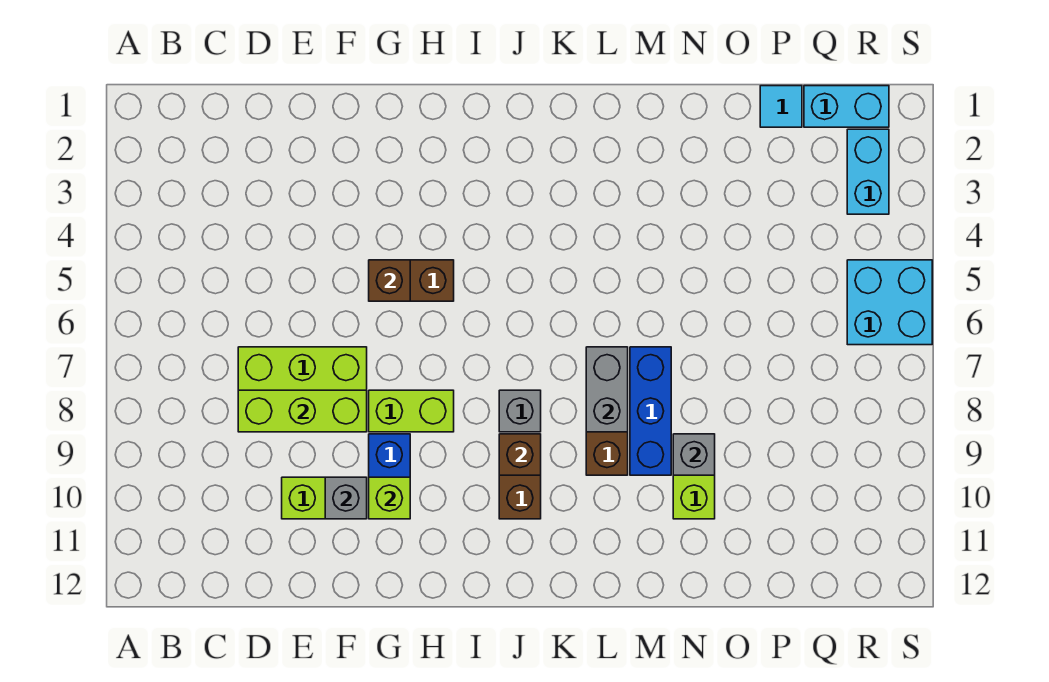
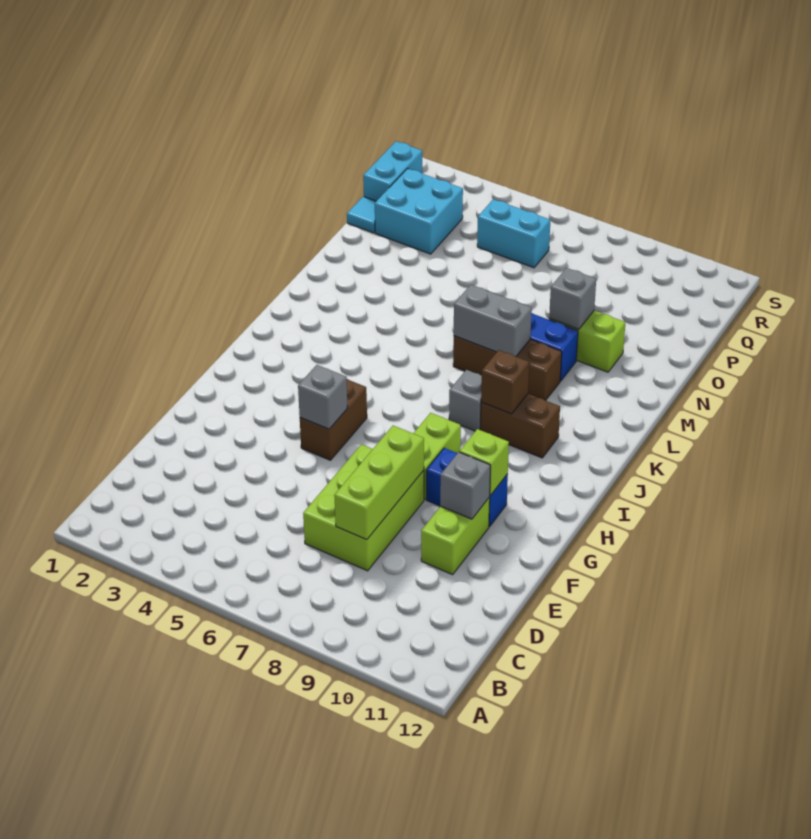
brown 1x1 brick [369,260,410,301] -> grey 1x1 brick [298,365,347,429]
cyan 1x2 brick [847,129,889,214] -> cyan 1x2 brick moved to [477,199,550,268]
cyan 2x2 brick [847,260,932,345] -> cyan 2x2 brick moved to [375,169,463,254]

